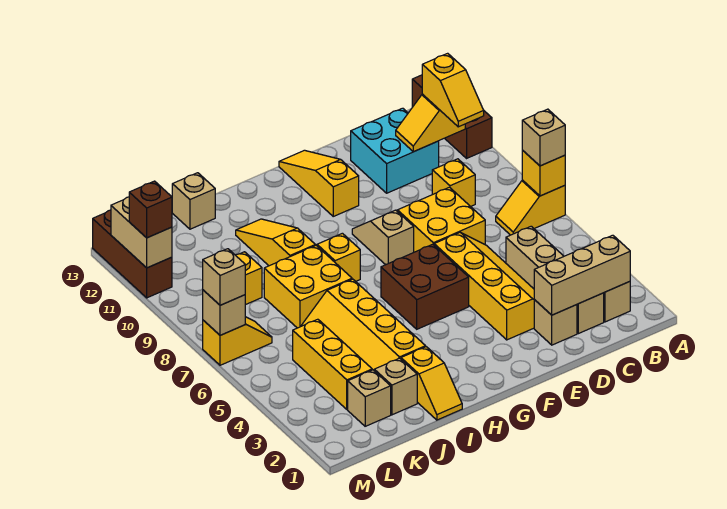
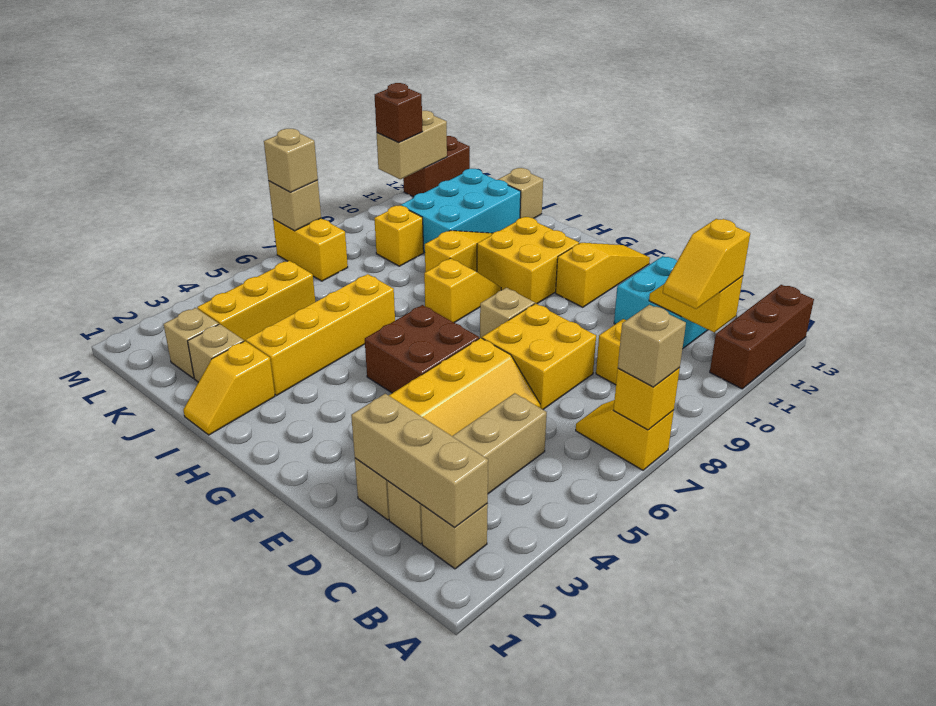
yellow 2x2 brick [264,245,352,328] -> yellow 2x2 brick moved to [477,217,579,304]
none -> cyan 2x3 brick [400,169,521,252]
yellow 1x2 slope [203,317,272,365] -> yellow 1x2 brick [273,218,348,281]
brown 1x3 brick [93,210,172,298] -> brown 1x2 brick [403,136,470,197]

